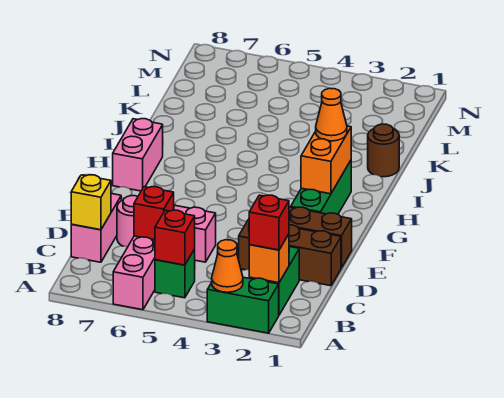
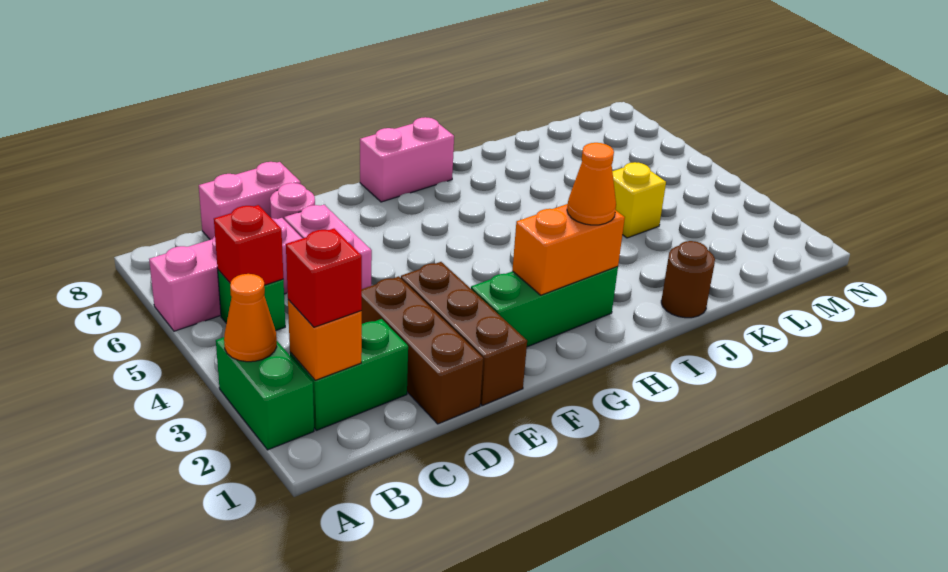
red 1x1 brick [134,187,174,240] -> none
yellow 1x1 brick [71,175,111,230] -> yellow 1x1 brick moved to [612,162,666,238]

